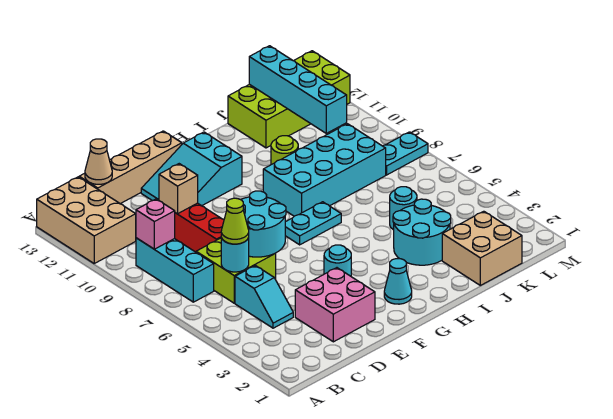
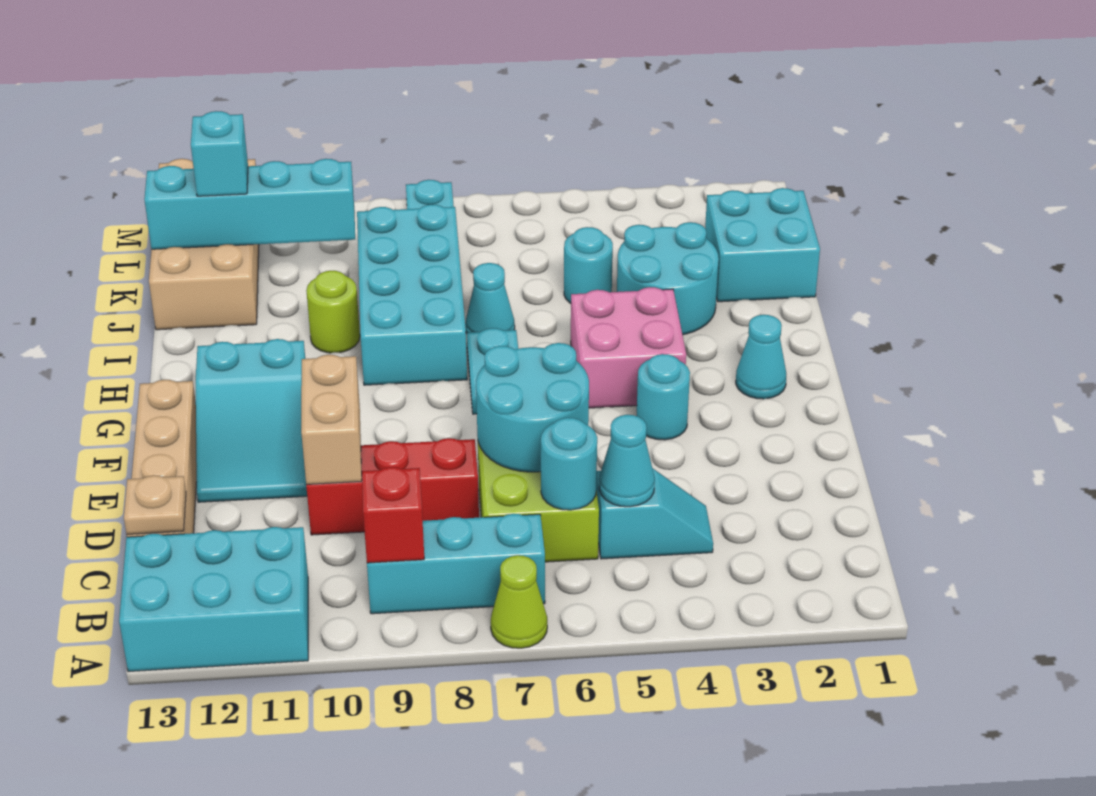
tan 2x3 brick [37,177,136,263] -> cyan 2x3 brick [119,527,308,672]
pink 1x1 brick [136,199,175,249] -> red 1x1 brick [362,467,424,563]
none -> cyan 1x1 cone [599,415,655,507]
lime 1x1 cone [221,198,249,244] -> lime 1x1 cone moved to [491,555,547,648]
tan 1x1 cone [85,139,112,184] -> tan 1x1 plate [124,475,186,534]
pink 2x2 brick [295,268,375,342] -> pink 2x2 brick moved to [571,287,686,408]
tan 1x1 brick [159,164,198,214] -> tan 1x2 brick [301,355,362,484]
none -> cyan 1x1 cone [465,263,515,333]
tan 2x2 brick [442,211,522,285] -> cyan 2x2 brick [705,188,820,302]
lime 2x4 brick [228,51,350,148] -> tan 2x4 brick [149,159,259,330]
none -> cyan 1x1 brick [191,111,248,196]

